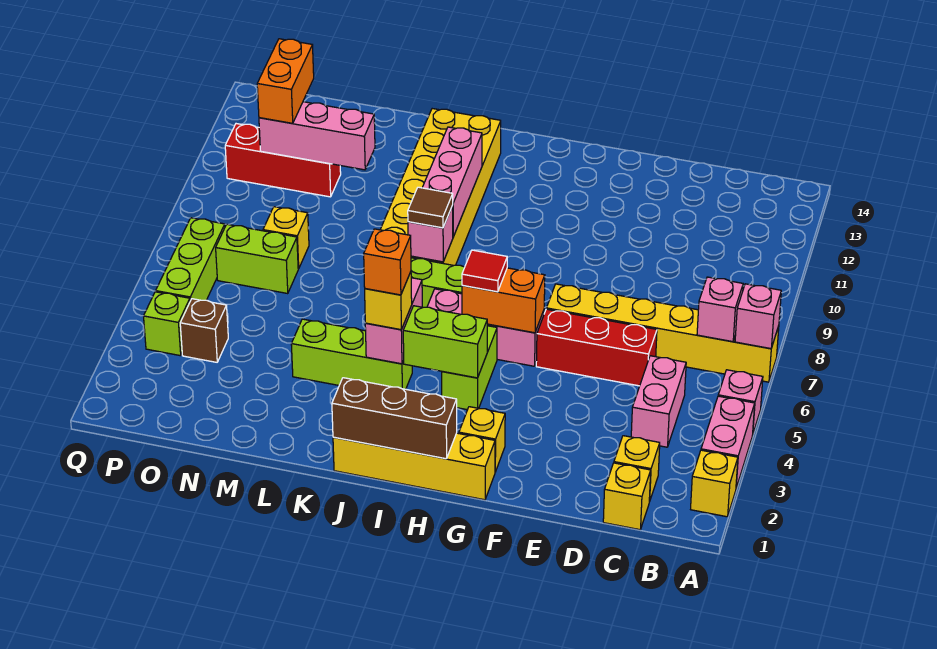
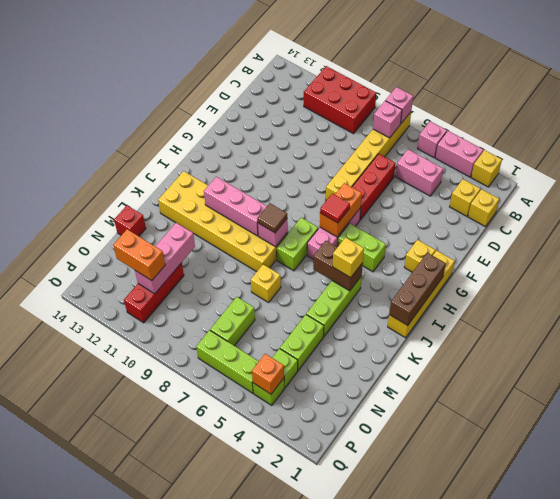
none -> red 2x3 brick [304,66,376,134]
lime 1x2 brick [403,306,487,378] -> lime 1x2 brick moved to [280,315,324,370]
pink 1x2 brick [365,278,422,364] -> brown 1x2 brick [313,241,363,291]
orange 1x1 brick [364,229,411,295] -> orange 1x1 brick moved to [252,354,284,394]
none -> red 1x1 brick [114,205,146,236]
yellow 1x1 brick [263,207,309,269] -> yellow 1x1 brick moved to [251,264,281,303]
brown 1x1 brick [180,299,228,362] -> lime 1x1 brick [272,349,298,388]

